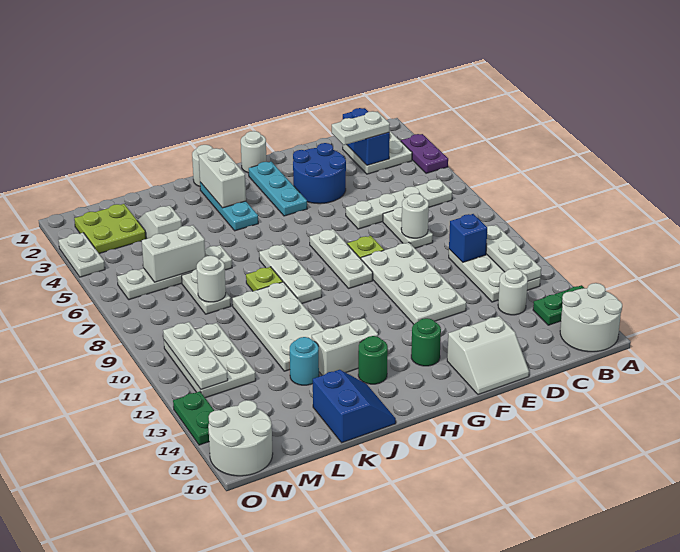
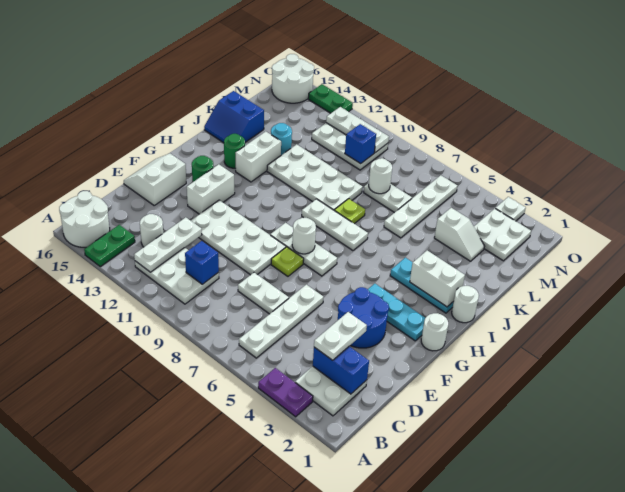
white 1x3 plate [486,225,541,281] -> white 1x3 plate turned to [134,217,202,272]
white 1x1 round brick [401,194,429,238] -> white 1x1 round brick moved to [292,218,316,254]
white 1x2 brick [142,225,205,282] -> white 1x2 brick moved to [187,164,235,214]
lime 2x2 plate [74,204,146,254] -> white 2x2 plate [474,209,531,261]
none -> blue 1x1 brick [345,124,376,164]
white 1x2 plate [59,233,105,277] -> white 1x1 plate [495,197,526,221]

